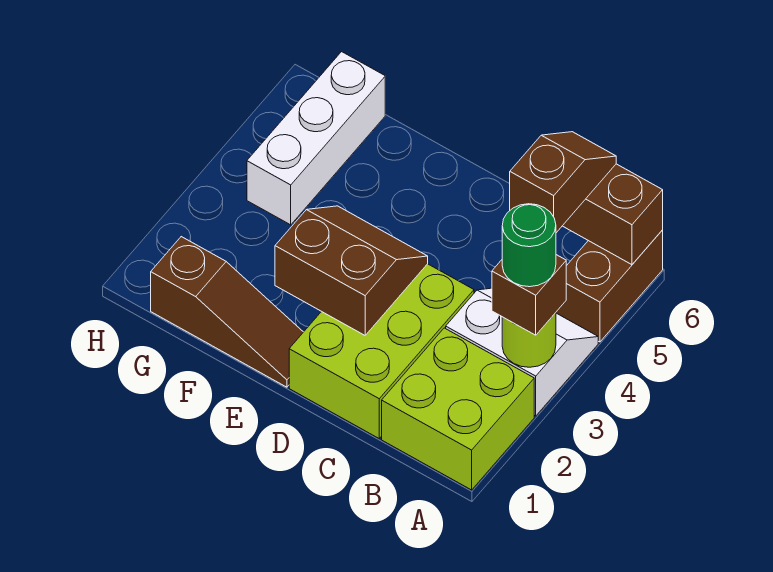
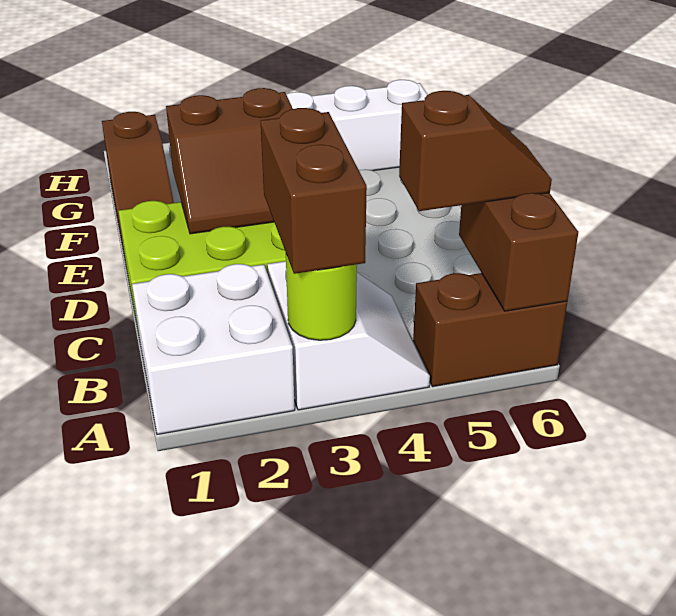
lime 2x2 brick [382,328,534,490] -> white 2x2 brick [132,264,295,435]
brown 1x1 brick [492,255,566,335] -> brown 1x2 brick [261,108,367,274]
green 1x1 round brick [502,204,556,287] -> none
brown 2x2 slope [275,206,428,335] -> brown 2x2 slope turned to [166,88,293,234]

